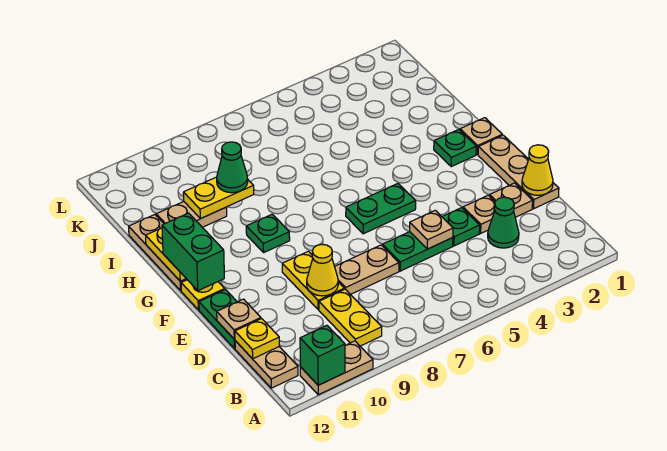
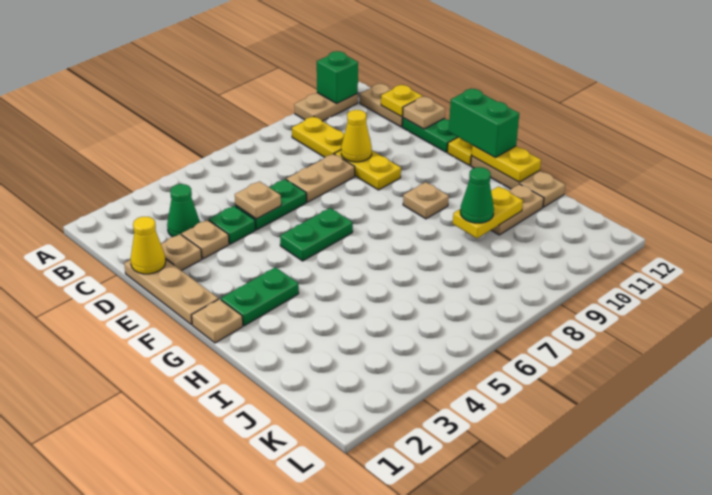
green 1x1 plate [434,129,476,167] -> green 1x2 plate [221,267,299,326]
green 1x1 plate [246,214,290,252] -> tan 1x1 plate [403,182,449,219]

